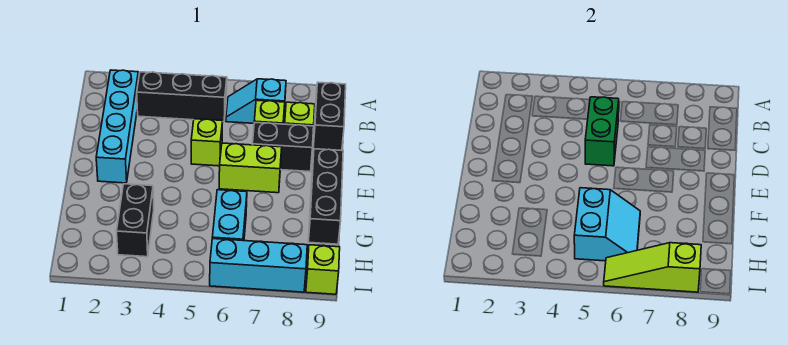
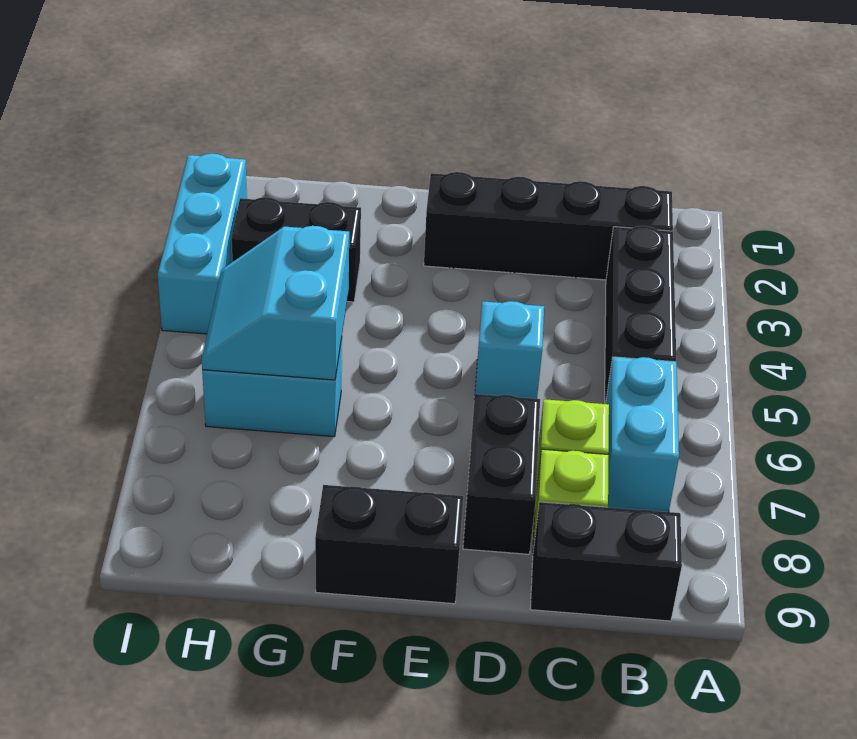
cyan 1x4 brick [96,70,139,183] -> black 1x4 brick [424,172,673,280]
cyan 1x2 slope [226,79,286,123] -> cyan 1x2 brick [606,357,679,512]
green 1x2 brick [585,97,619,166] -> none
lime 1x1 brick [191,119,223,166] -> cyan 1x1 brick [475,301,544,399]
lime 1x2 brick [219,143,282,193] -> none
black 1x3 brick [308,149,343,244] -> black 1x2 brick [315,485,464,604]
cyan 2x2 slope [574,188,640,261] -> cyan 2x2 slope turned to [202,226,349,380]
cyan 1x3 brick [210,239,307,292] -> cyan 1x3 brick moved to [157,154,247,334]
lime 1x3 slope [604,243,701,292] -> none
lime 1x1 brick [306,245,340,294] -> none

